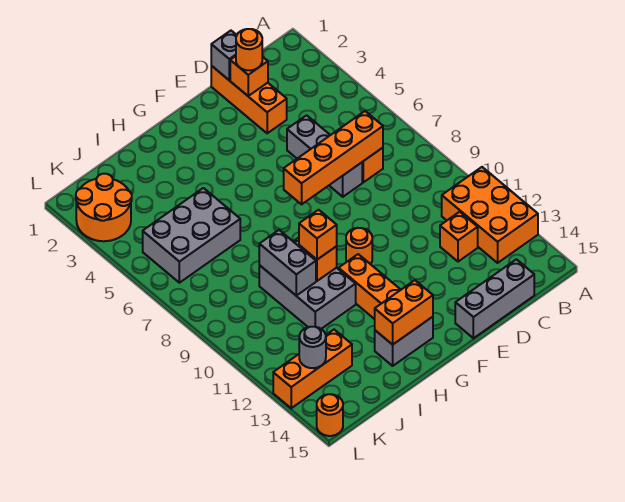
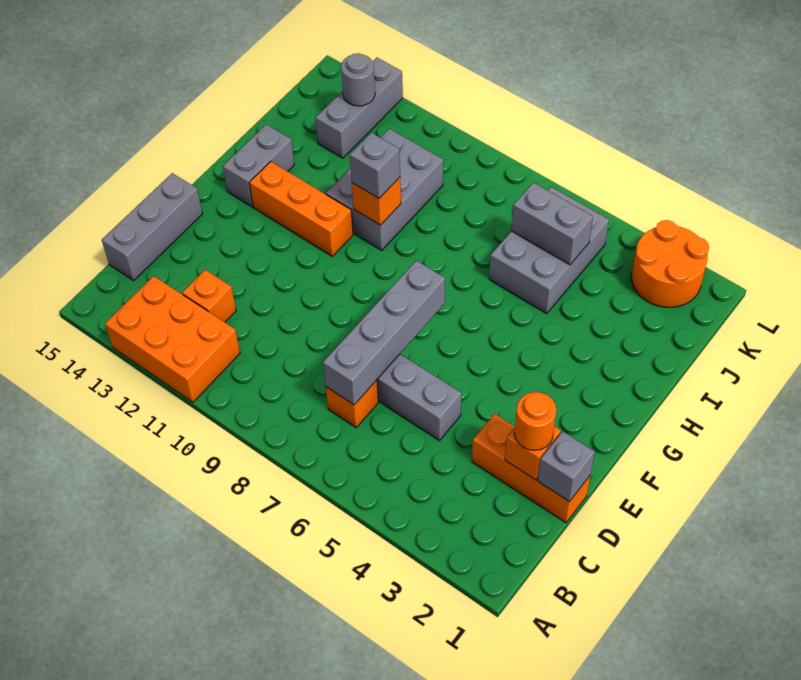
orange 1x4 brick [284,111,383,204] -> grey 1x4 brick [323,261,445,405]
orange 1x1 round brick [346,228,372,264] -> none
orange 1x2 brick [375,280,433,345] -> none
grey 2x3 brick [259,238,356,329] -> grey 2x3 brick turned to [326,129,443,250]
orange 1x1 brick [299,210,337,260] -> grey 1x1 brick [350,133,400,198]
grey 1x2 brick [259,230,316,296] -> grey 1x2 brick moved to [511,183,593,265]
orange 1x3 brick [273,330,352,408] -> grey 1x3 brick [315,58,403,158]
orange 1x1 round brick [317,394,343,436] -> none

